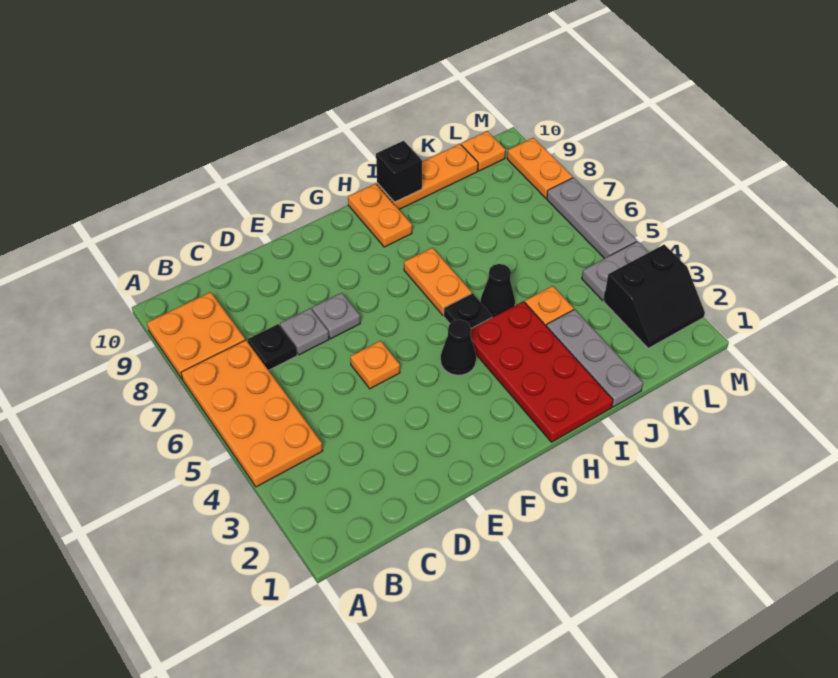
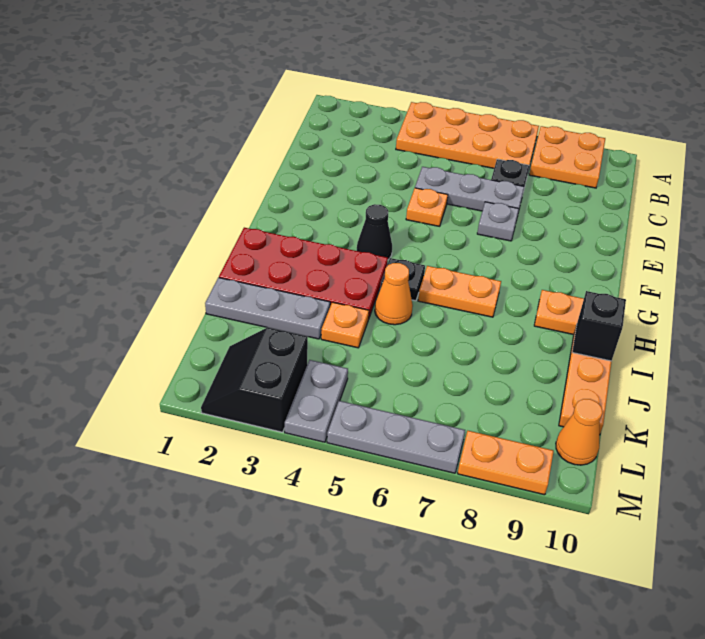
grey 1x1 plate [280,308,329,355] -> grey 1x3 plate [415,167,524,211]
black 1x1 cone [481,264,515,317] -> orange 1x1 cone [375,263,413,325]
orange 1x1 plate [461,131,505,171] -> orange 1x1 cone [556,399,603,465]

